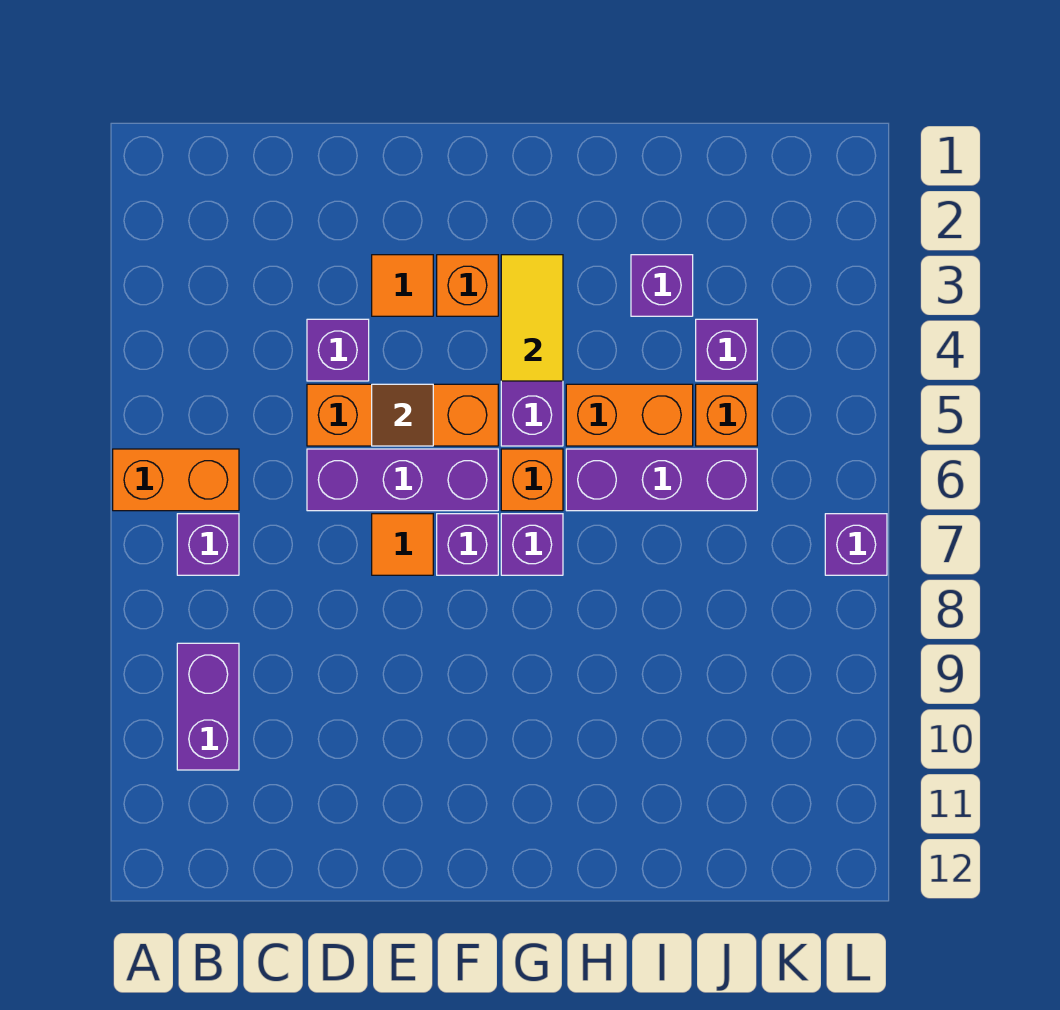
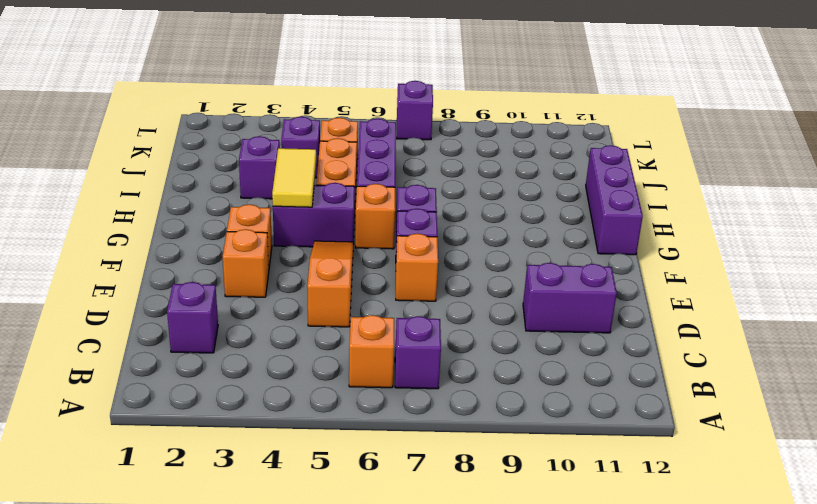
orange 1x2 brick [113,449,239,511] -> orange 1x1 brick [349,315,394,388]
purple 1x2 brick [177,643,239,770] -> purple 1x2 brick moved to [523,263,617,333]
purple 1x1 brick [307,319,369,381] -> purple 1x1 brick moved to [167,282,218,353]
orange 1x3 brick [307,384,498,446] -> orange 1x3 slope [307,241,353,327]
purple 1x3 brick [307,449,498,511] -> purple 1x3 brick moved to [586,145,643,255]
orange 1x1 tile [372,255,433,316] -> orange 1x1 brick [223,229,269,297]
brown 1x1 tile [372,384,433,446] -> none
orange 1x1 tile [372,514,433,575] -> orange 1x1 brick [396,233,438,301]
yellow 1x2 tile [501,255,563,381] -> yellow 1x2 tile turned to [272,148,316,207]

